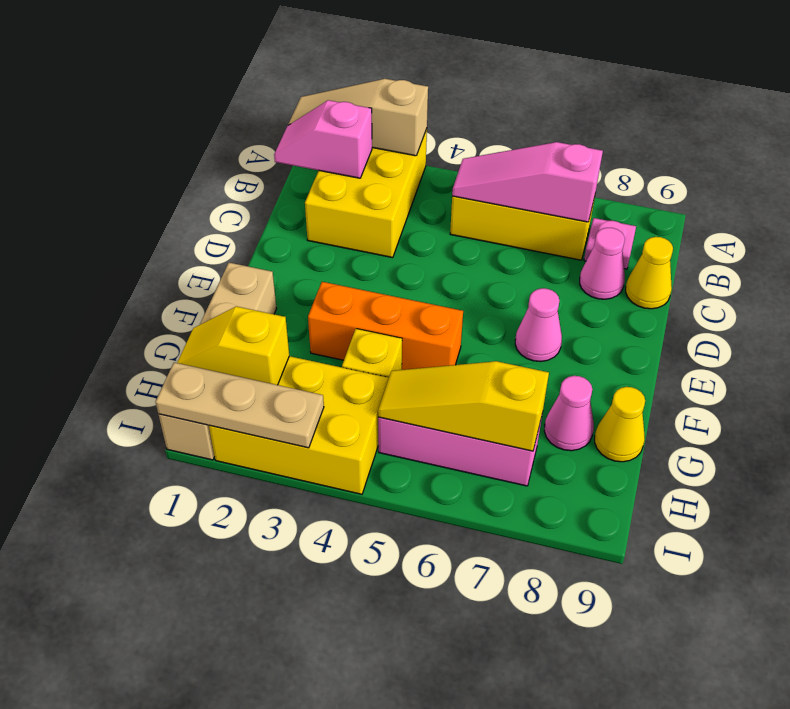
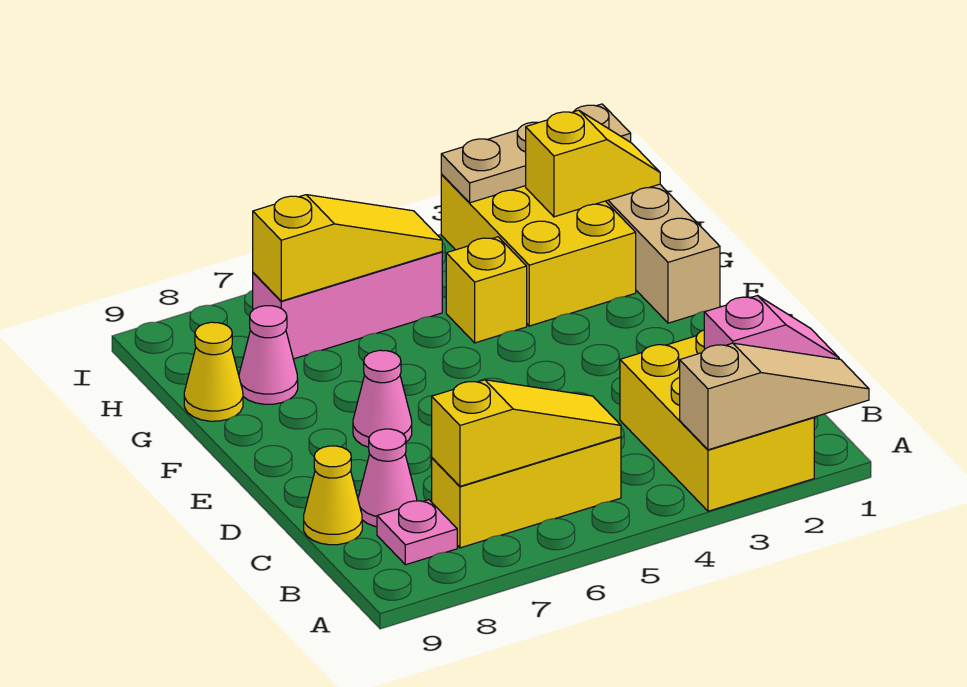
pink 1x3 slope [452,142,603,222] -> yellow 1x3 slope [432,380,621,486]
orange 1x3 brick [308,282,463,370] -> none
yellow 2x3 brick [209,356,389,494] -> yellow 2x3 brick turned to [441,174,636,326]

